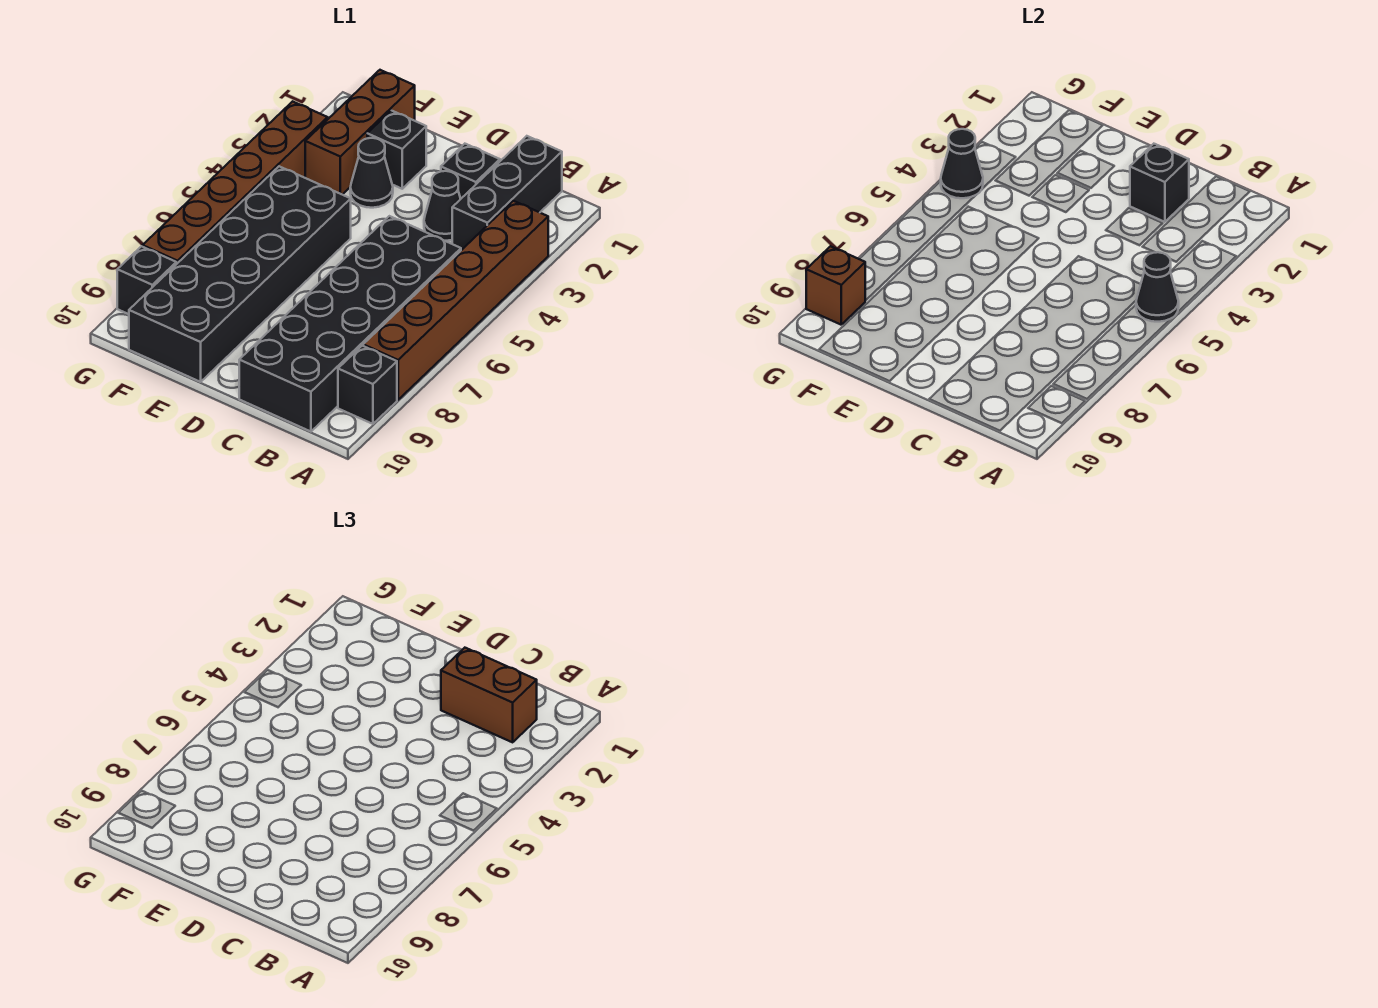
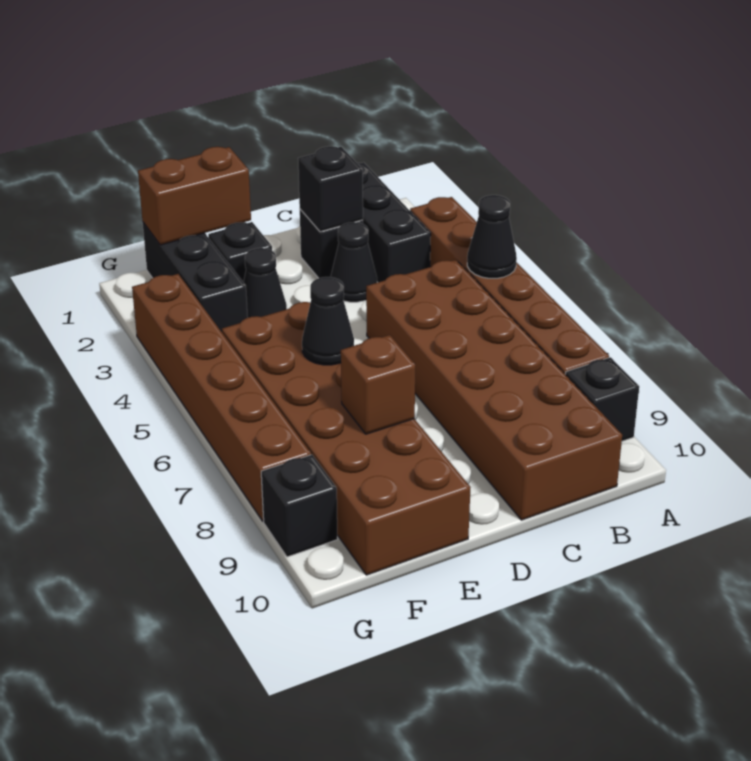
brown 1x2 brick [441,648,537,742] -> brown 1x2 brick moved to [138,147,251,245]
black 2x6 brick [239,216,461,432] -> brown 2x6 brick [366,260,622,520]
black 2x6 brick [129,166,351,382] -> brown 2x6 brick [222,302,471,575]
brown 1x3 brick [305,70,415,195] -> black 1x3 brick [143,223,248,332]
black 1x1 cone [941,129,983,198] -> black 1x1 cone moved to [302,277,354,365]
brown 1x1 brick [806,246,865,325] -> brown 1x1 brick moved to [341,335,415,434]

